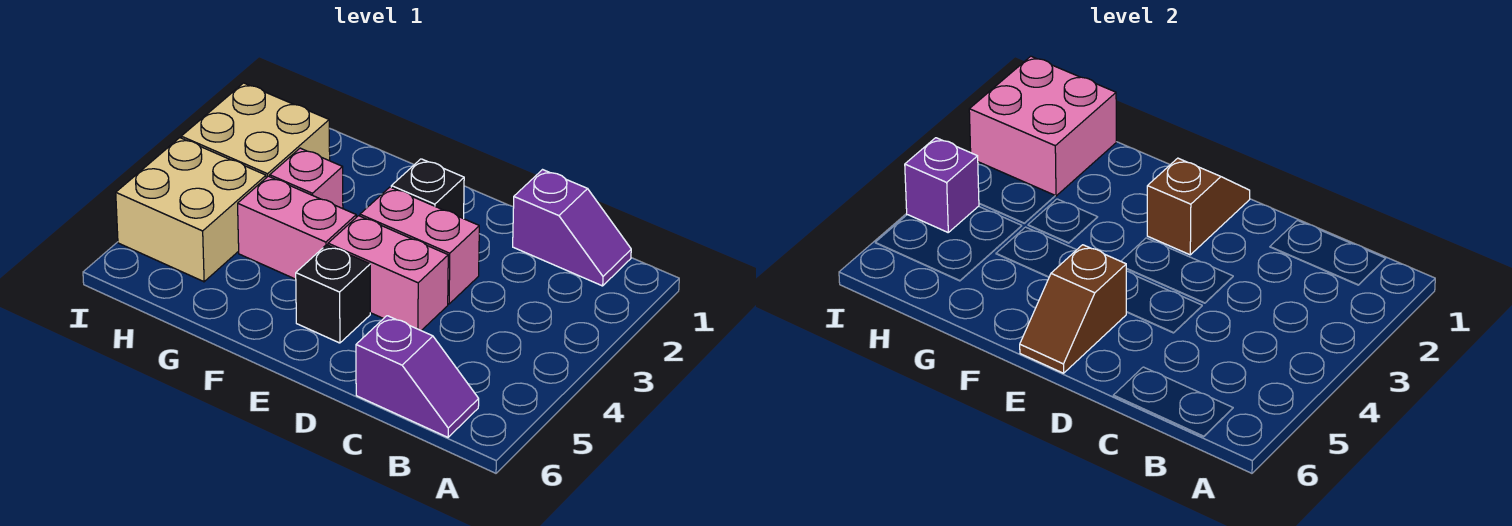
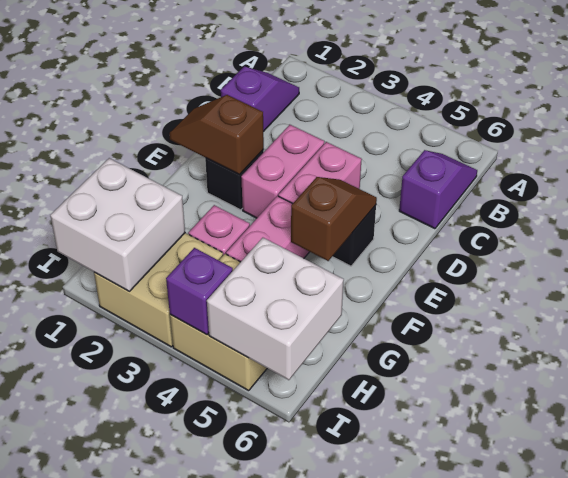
brown 1x2 slope [1020,245,1126,373] -> brown 1x2 slope turned to [291,177,377,261]
pink 2x2 brick [969,56,1116,196] -> white 2x2 brick [50,158,185,291]
none -> white 2x2 brick [207,238,344,380]

